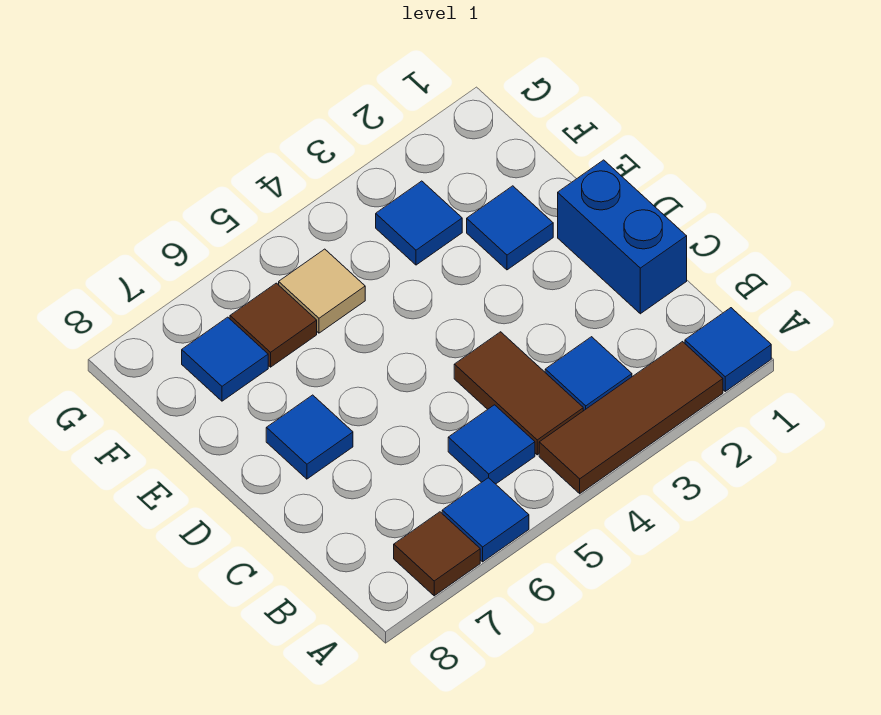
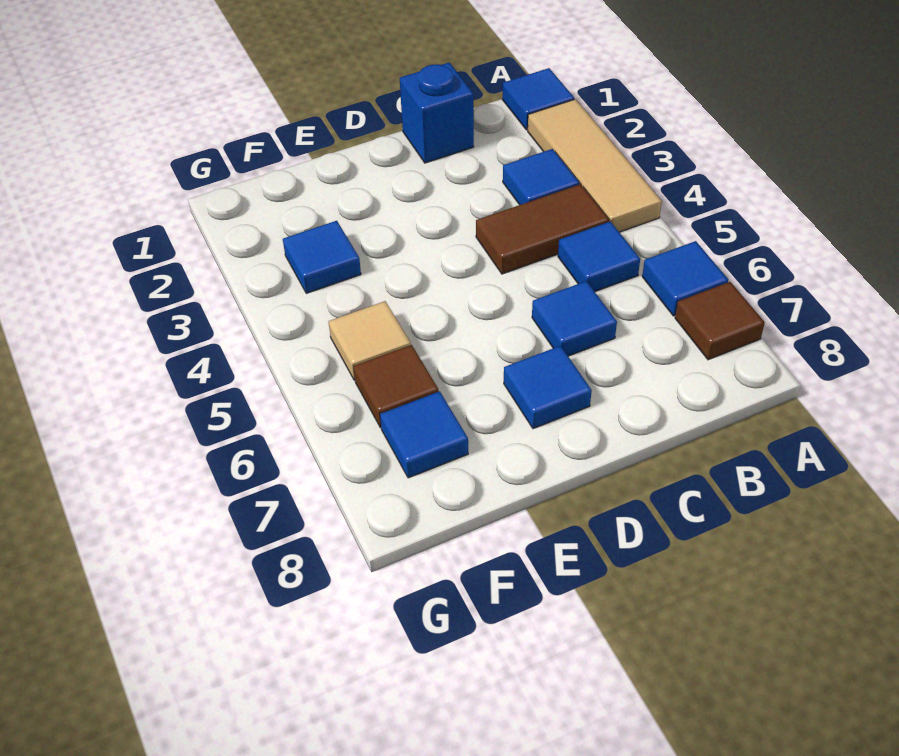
brown 1x3 tile [539,342,723,494] -> tan 1x3 tile [528,99,662,232]
blue 1x2 brick [558,160,687,314] -> blue 1x1 brick [400,62,474,163]
blue 1x1 tile [467,186,553,270] -> blue 1x1 tile moved to [532,281,617,356]

